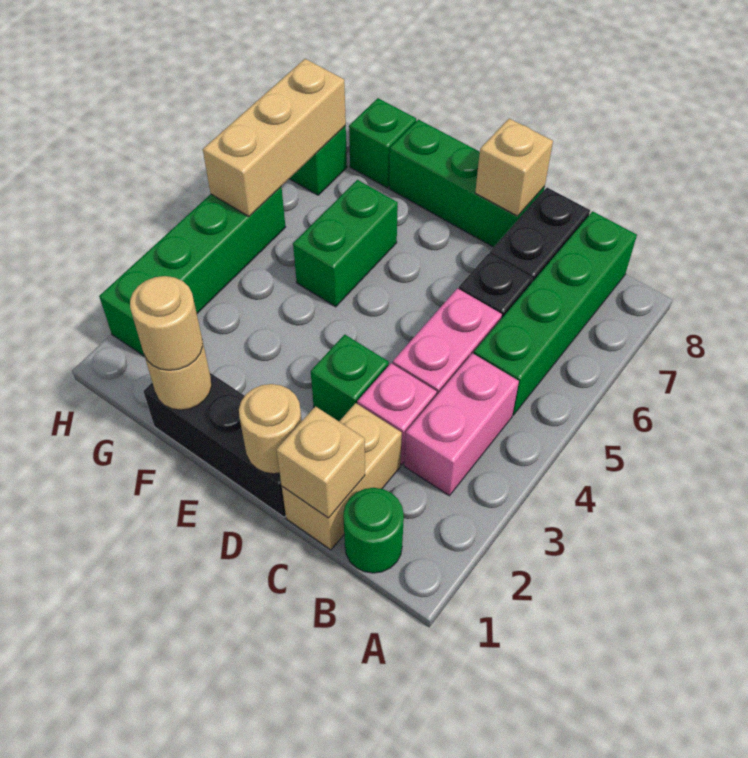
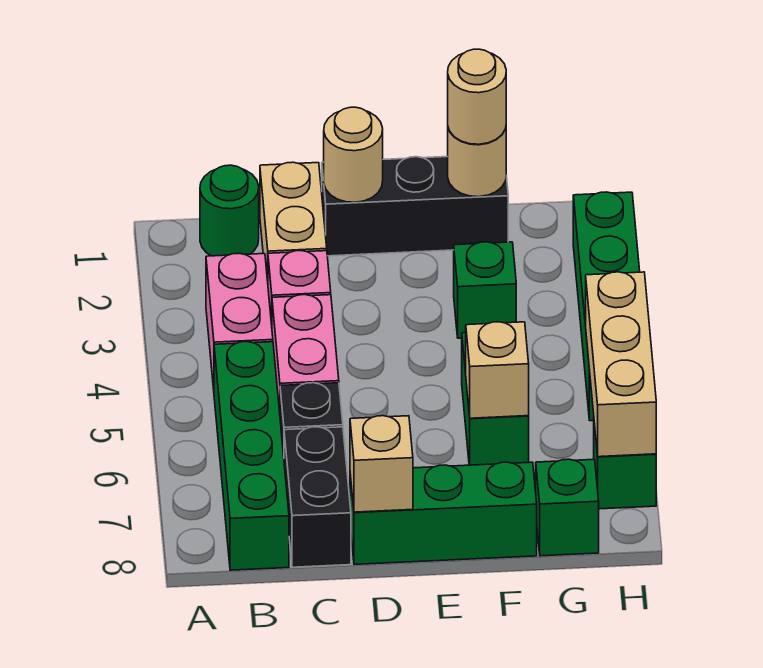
tan 1x1 brick [276,406,365,518] -> tan 1x1 brick moved to [466,322,529,418]
green 1x1 brick [311,334,389,421] -> green 1x1 brick moved to [454,242,516,338]

